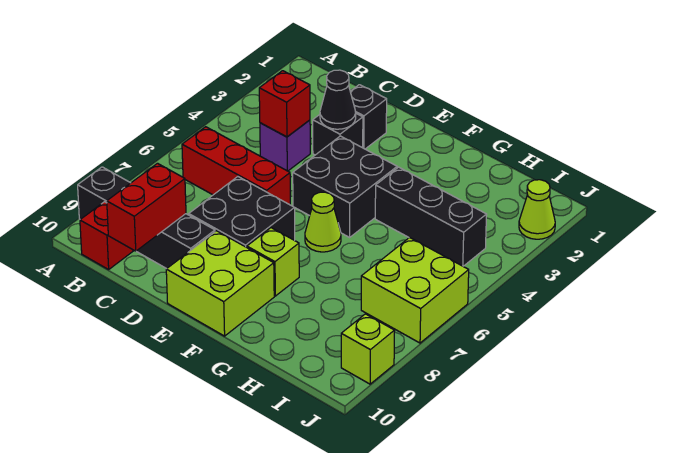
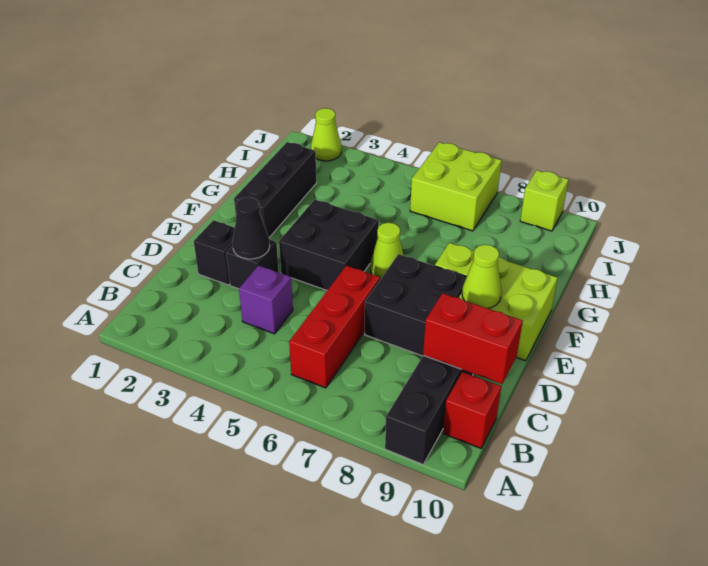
red 1x1 brick [259,71,310,137] -> none
none -> lime 1x1 cone [462,245,502,308]
black 1x3 brick [375,167,487,266] -> black 1x3 brick moved to [234,142,317,238]

